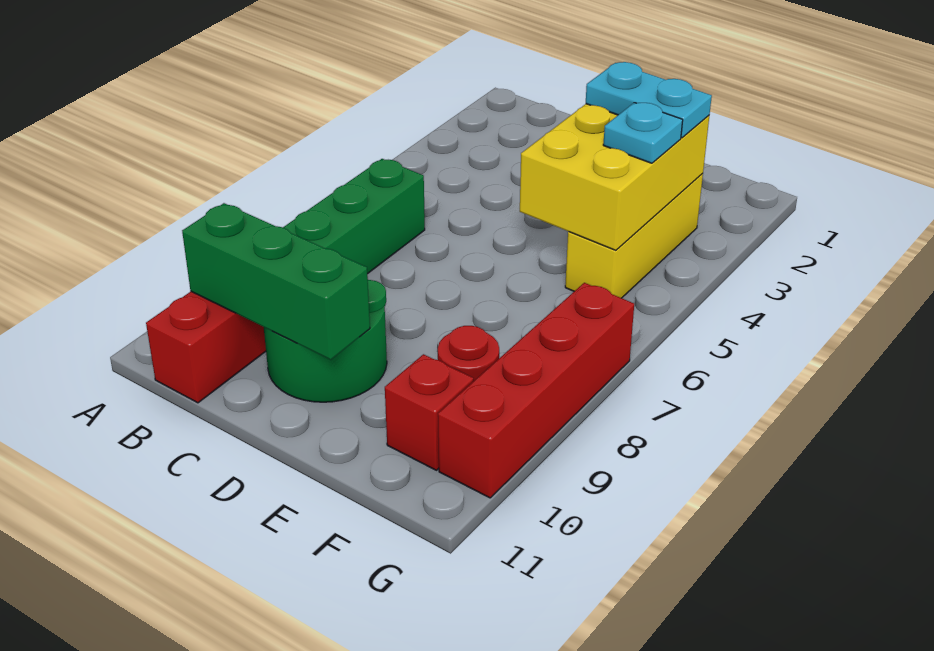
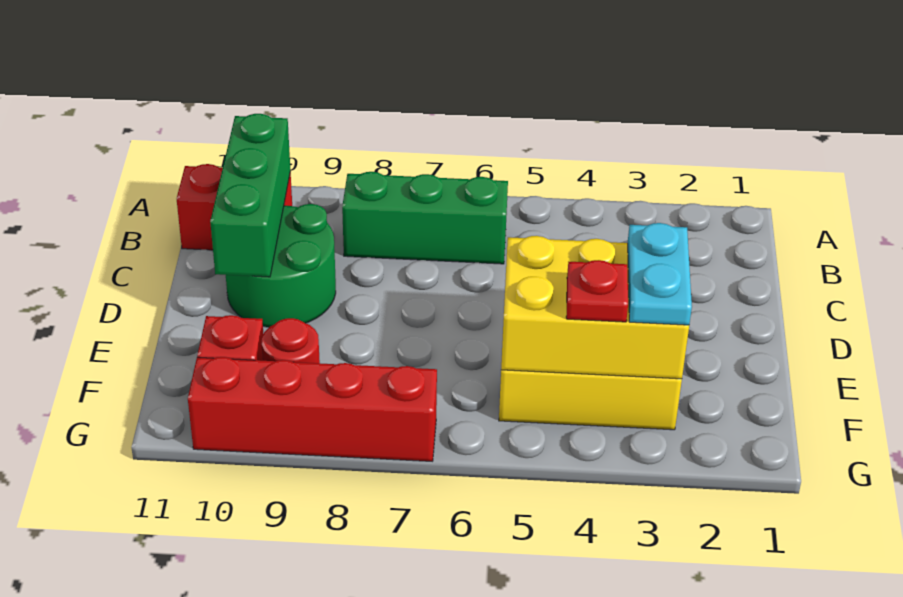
cyan 1x1 plate [603,103,683,163] -> red 1x1 plate [566,260,628,322]

